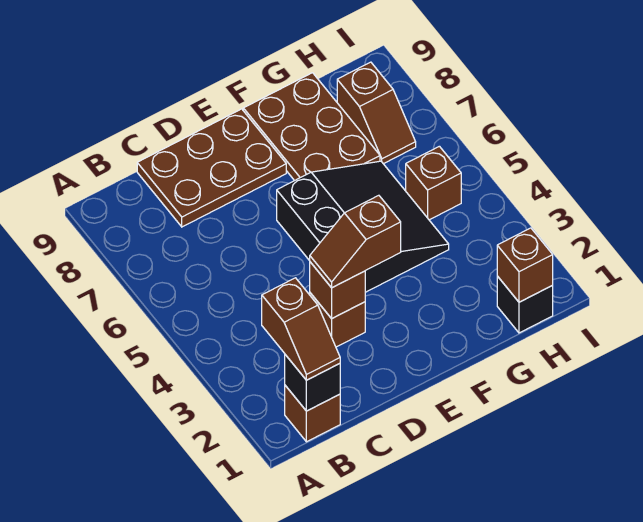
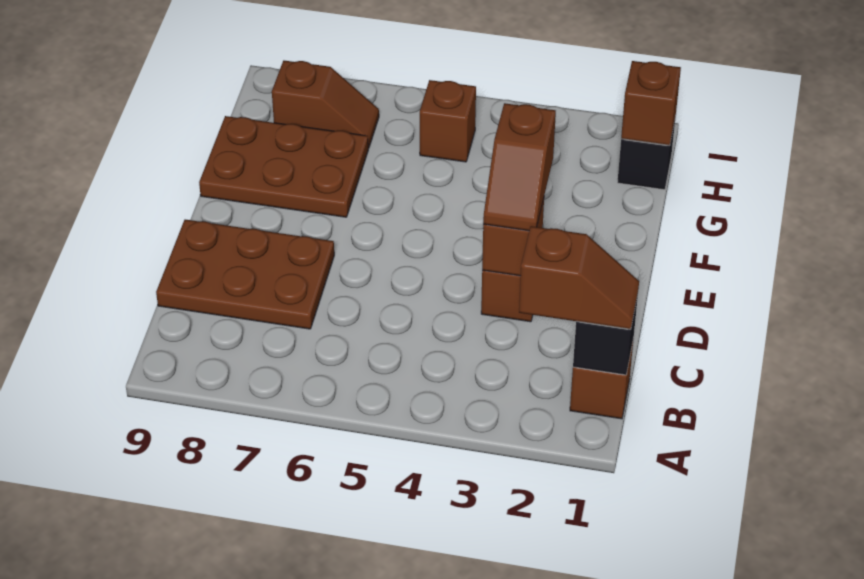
brown 2x3 plate [137,109,286,227] -> brown 2x3 plate turned to [156,220,334,329]
black 3x3 slope [277,161,449,292] -> none

